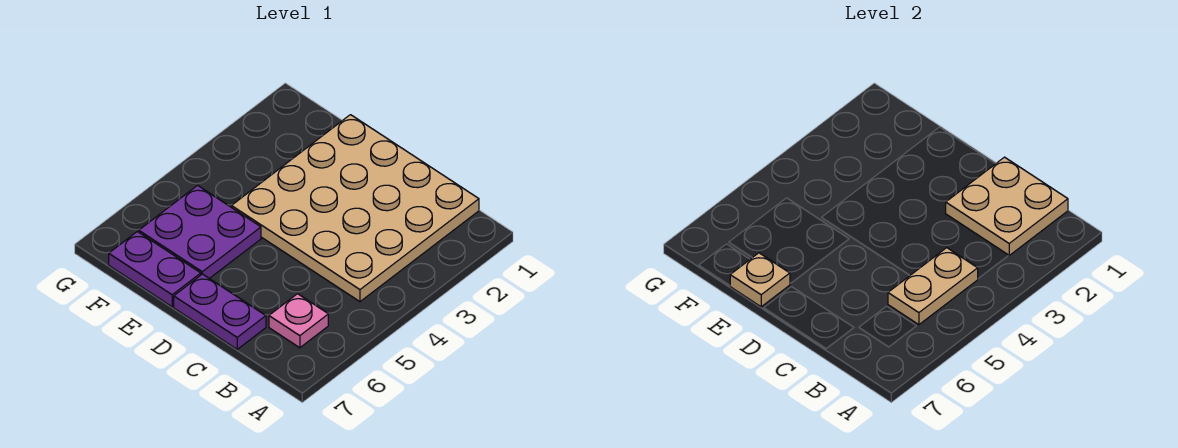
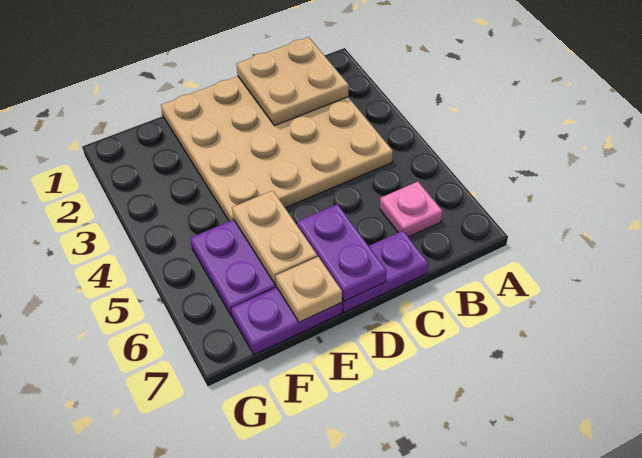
tan 1x2 plate [888,248,978,325] -> tan 1x2 plate moved to [232,190,317,285]
none -> purple 1x2 plate [297,204,387,301]

